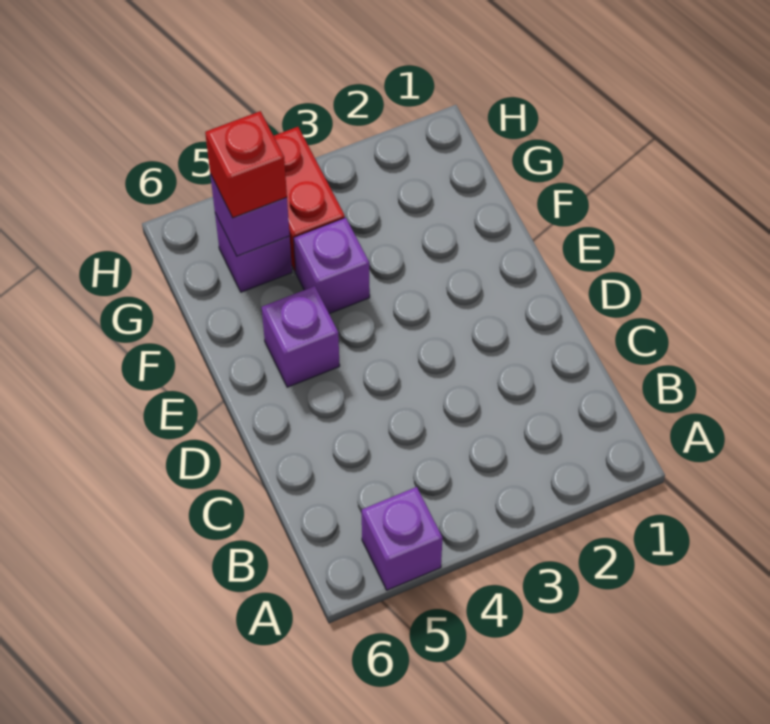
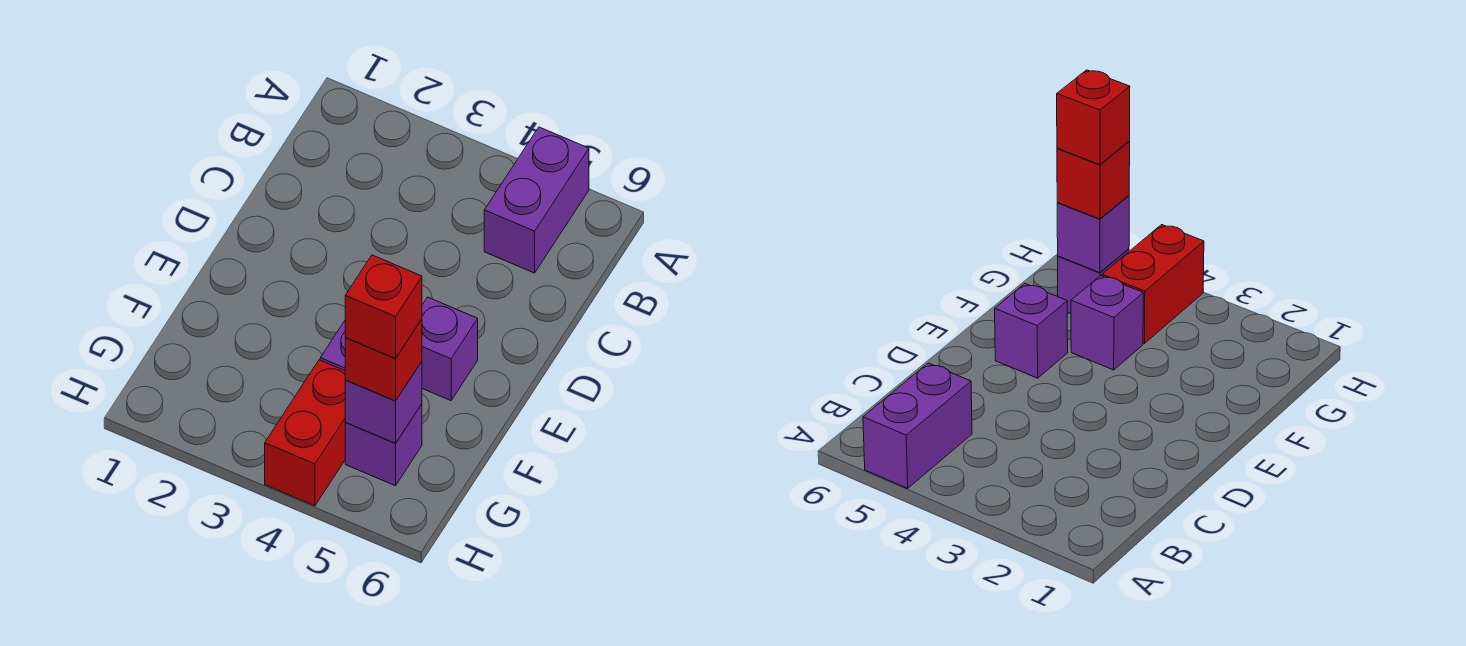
purple 1x1 brick [362,487,442,590] -> purple 1x2 brick [484,127,589,273]
none -> red 1x1 brick [345,255,422,359]

